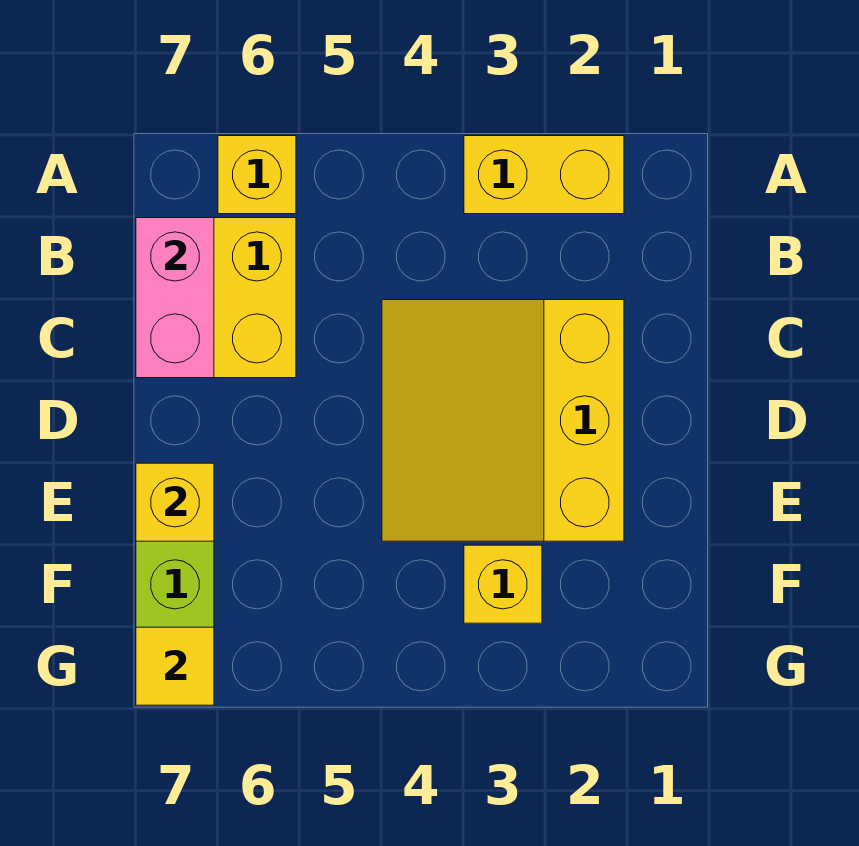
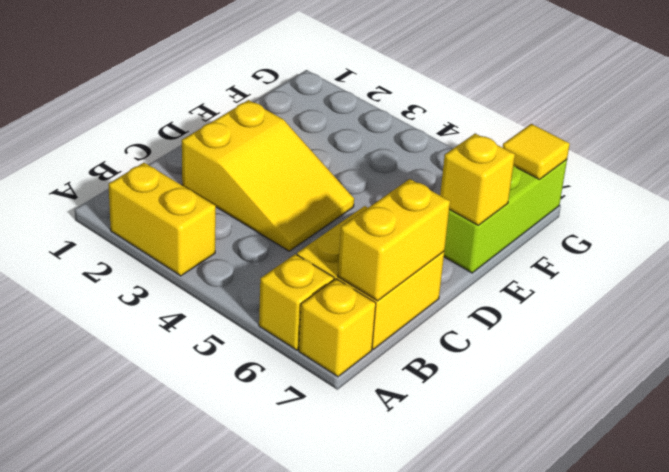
pink 1x2 brick [136,218,214,378] -> yellow 1x2 brick [338,179,450,301]
yellow 3x3 slope [382,300,624,541] -> yellow 2x3 slope [182,100,354,251]
yellow 1x1 brick [464,545,542,623] -> yellow 1x1 brick moved to [299,279,376,377]

